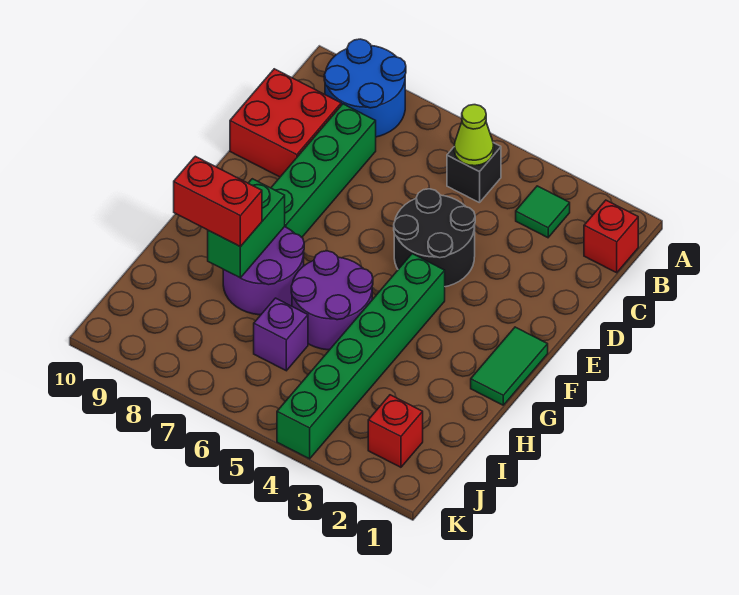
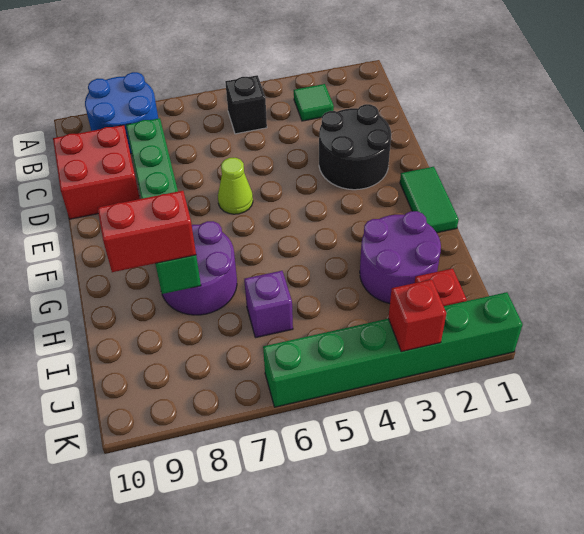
red 1x1 brick [584,200,638,273] -> red 1x1 brick moved to [388,279,446,352]
lime 1x1 cone [454,105,494,166] -> lime 1x1 cone moved to [218,158,253,214]
black 2x2 round brick [394,189,475,287] -> black 2x2 round brick moved to [319,104,391,190]
green 1x6 brick [277,254,445,459] -> green 1x6 brick turned to [263,292,523,407]
purple 2x2 round brick [291,251,373,350] -> purple 2x2 round brick moved to [360,211,441,303]

